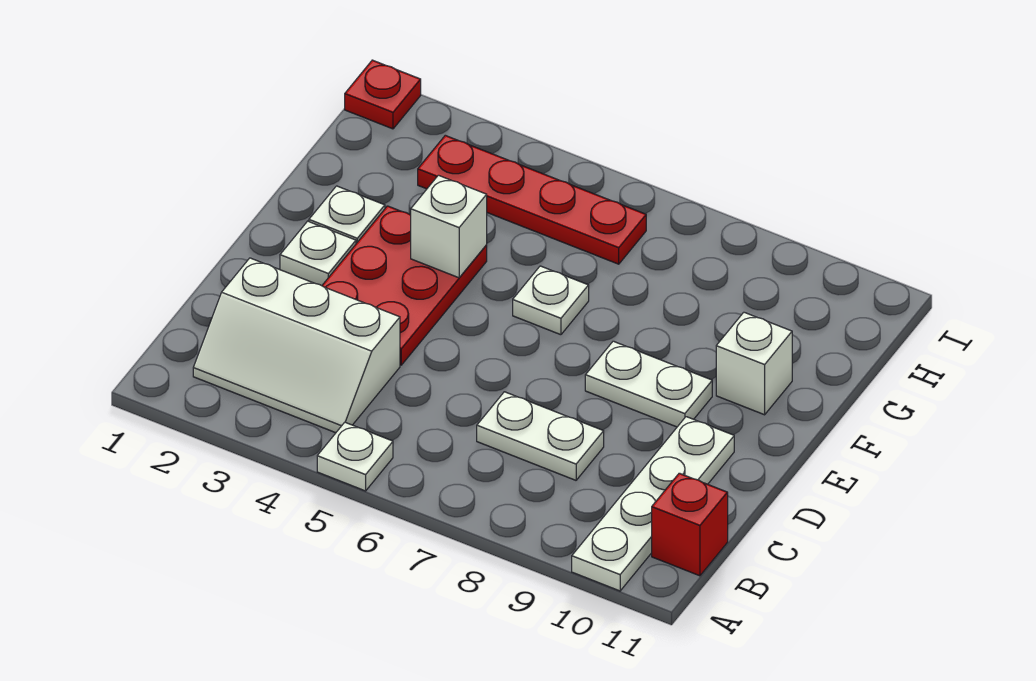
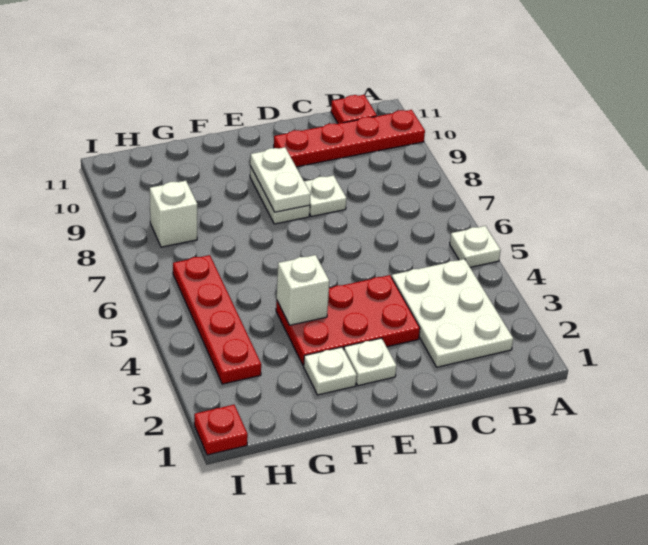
white 1x4 plate [572,417,734,591] -> red 1x4 plate [274,110,425,167]
white 2x3 slope [193,258,400,433] -> white 2x3 plate [392,259,513,367]
red 1x1 brick [652,473,728,576] -> red 1x1 plate [331,95,377,124]
white 1x2 plate [477,392,604,480] -> white 1x2 plate moved to [250,147,311,212]
white 1x1 plate [513,266,589,335] -> white 1x1 plate moved to [304,175,347,217]
white 1x1 brick [716,312,792,415] -> white 1x1 brick moved to [150,181,197,247]

